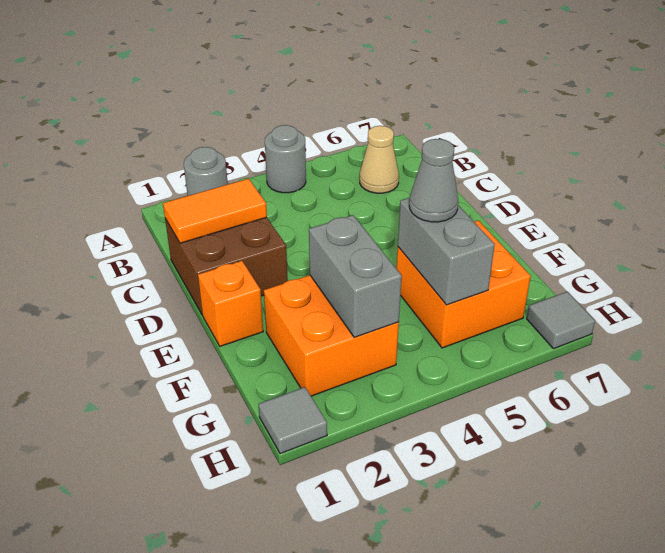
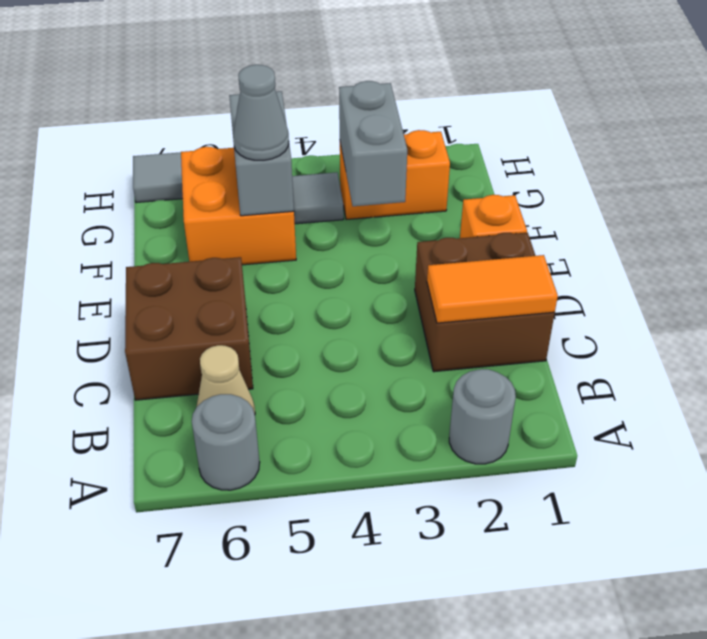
grey 1x1 round brick [265,125,306,193] -> grey 1x1 round brick moved to [192,394,260,490]
none -> brown 2x2 brick [125,257,253,400]
orange 2x2 brick [264,275,399,396] -> orange 1x2 brick [340,130,450,220]
grey 1x1 tile [259,387,327,454] -> grey 1x1 tile moved to [292,172,344,224]

